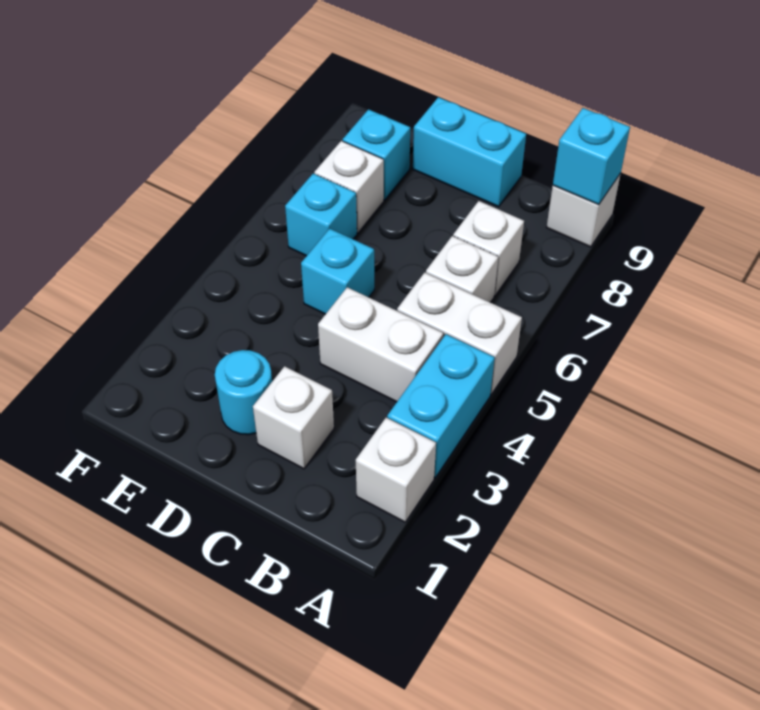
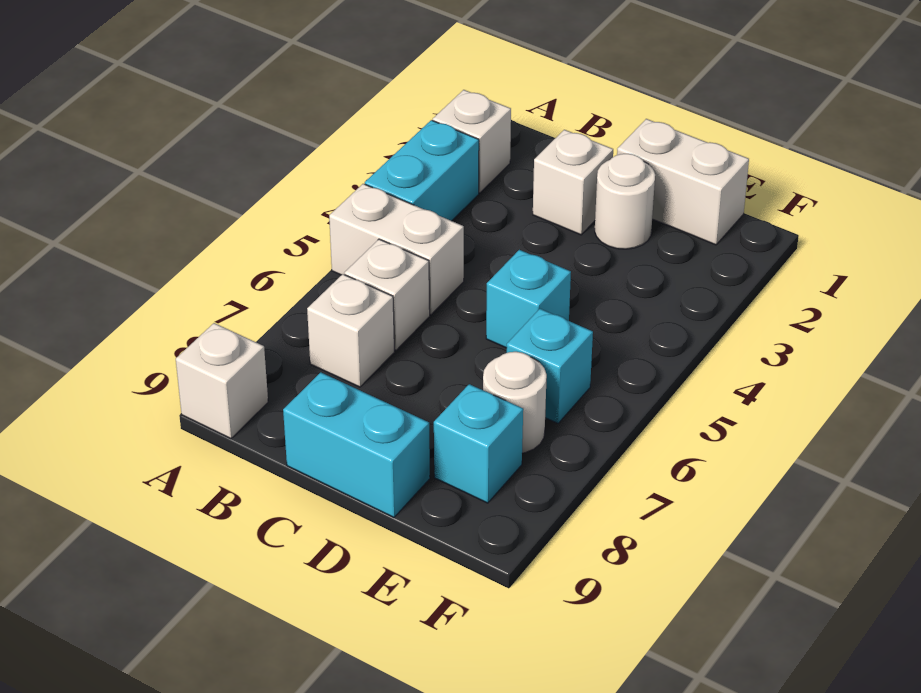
cyan 1x1 brick [553,108,630,205] -> none
white 1x2 brick [318,287,443,402] -> white 1x2 brick moved to [617,119,749,245]
cyan 1x1 round brick [215,350,272,435] -> white 1x1 round brick [595,154,655,249]
white 1x1 brick [314,141,384,233] -> white 1x1 round brick [483,352,547,453]

